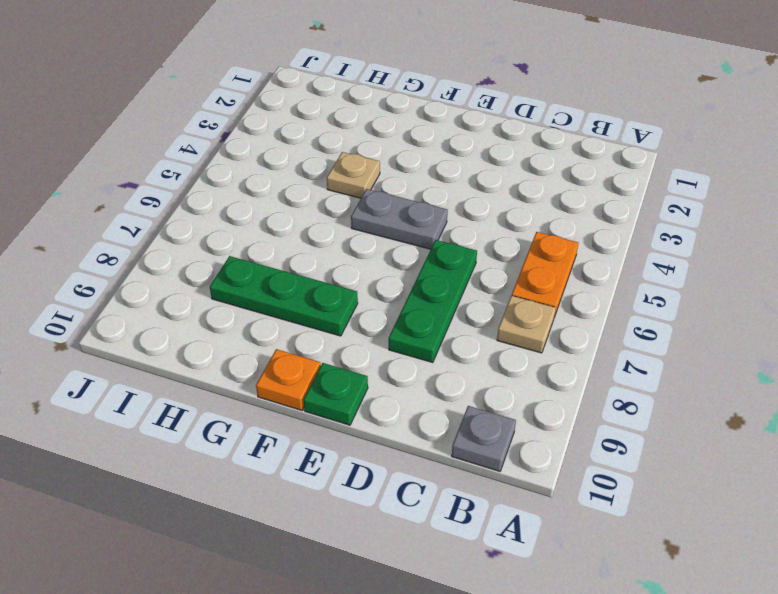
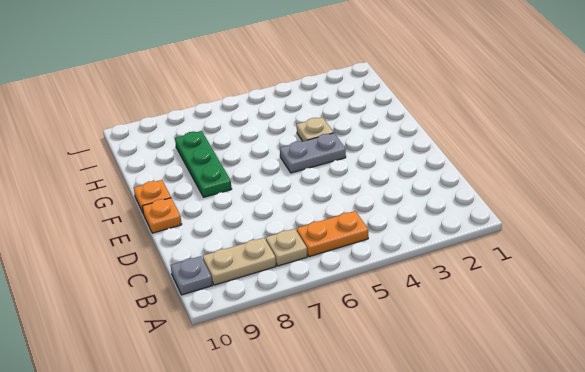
none -> tan 1x2 plate [203,238,276,285]
green 1x3 plate [389,240,477,363] -> none
grey 1x2 plate [351,189,448,249] -> grey 1x2 plate turned to [280,133,346,173]
green 1x1 plate [304,363,368,425] -> orange 1x1 plate [142,198,182,233]

